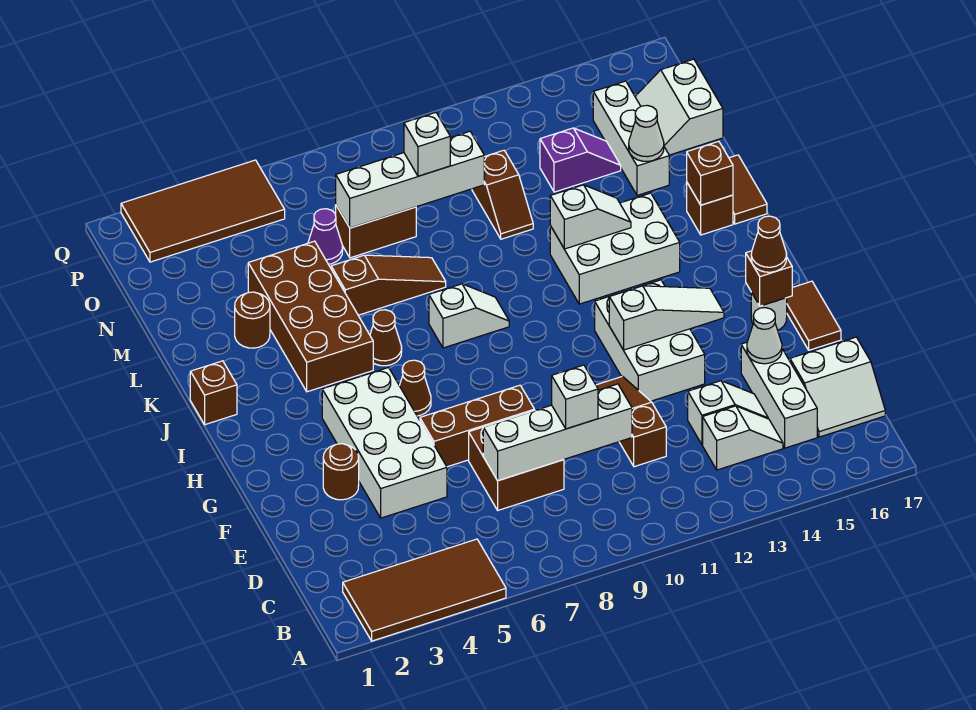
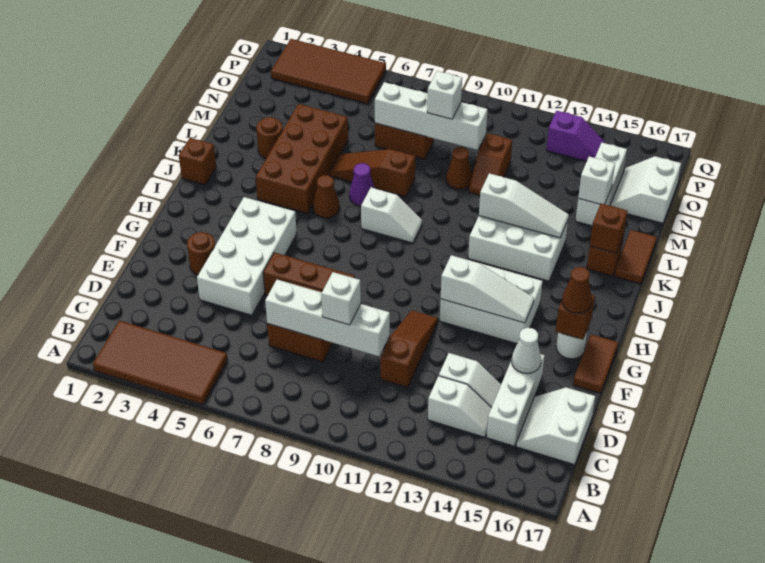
white 2x2 slope [790,337,885,437] -> white 2x2 slope turned to [516,387,595,465]
white 2x3 brick [595,280,705,401] -> white 2x3 brick turned to [440,263,542,344]
brown 1x1 cone [399,360,431,416] -> brown 1x1 cone moved to [446,147,472,189]
white 1x2 slope [550,185,631,249] -> white 1x3 slope [479,173,569,238]
brown 1x3 slope [331,255,446,315] -> brown 1x3 slope turned to [330,149,415,197]
white 1x1 cone [629,105,664,162] -> white 1x1 brick [578,156,615,204]
purple 1x1 cone [308,209,343,264] -> purple 1x1 cone moved to [349,163,374,206]
purple 1x2 slope [540,128,621,192] -> purple 1x2 slope moved to [546,111,605,161]

